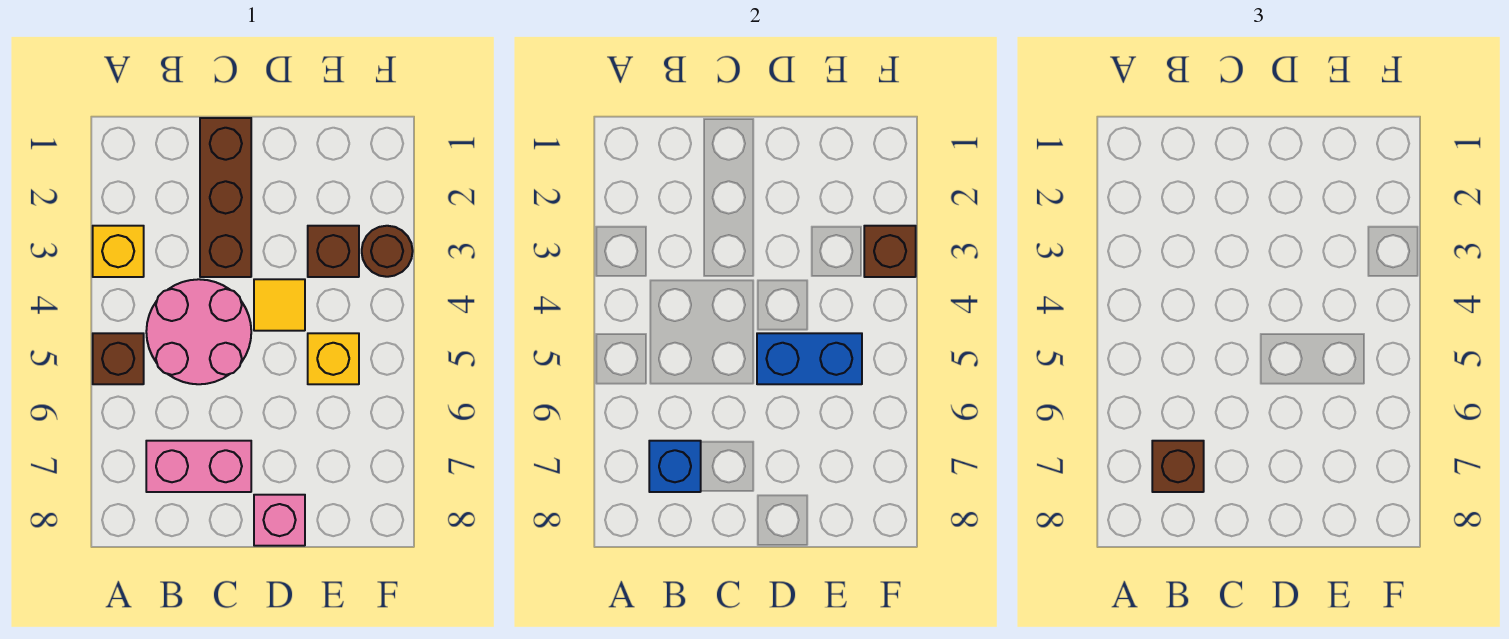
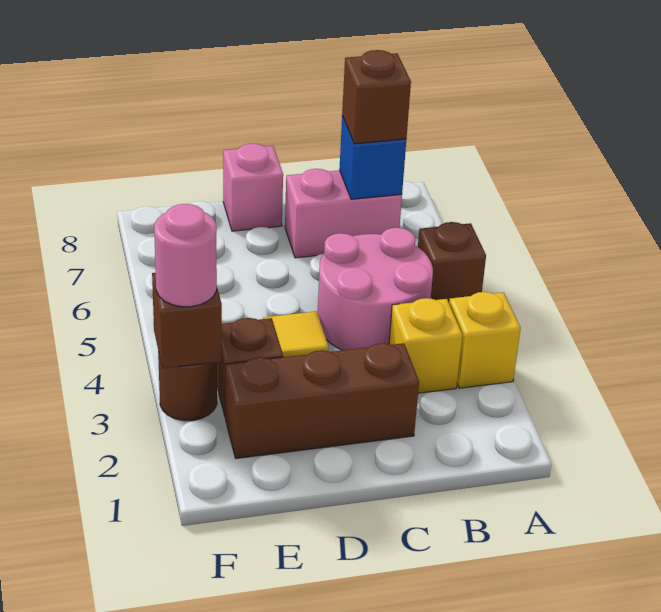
brown 1x3 brick [200,118,251,277] -> brown 1x3 brick turned to [225,343,419,459]
blue 1x2 brick [757,333,862,384] -> none
yellow 1x1 brick [308,333,359,384] -> yellow 1x1 brick moved to [389,298,462,393]
none -> pink 1x1 round brick [154,204,217,307]

